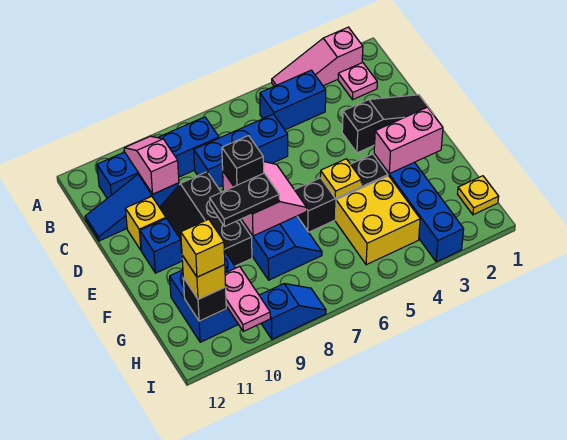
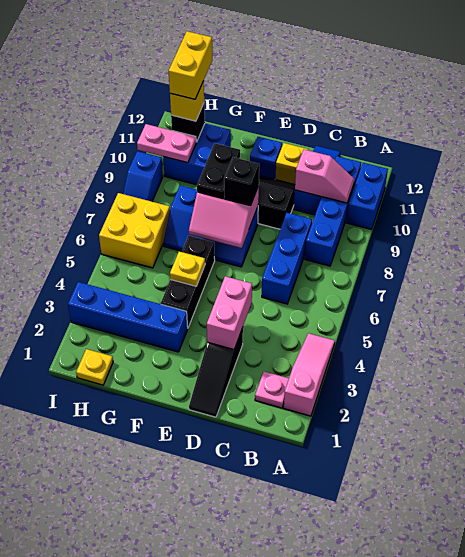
blue 1x2 brick [260,70,326,130] -> blue 1x2 brick moved to [346,163,388,229]
pink 1x2 brick [374,107,443,174] -> pink 1x2 brick moved to [207,276,252,349]
yellow 2x2 brick [335,176,420,265] -> yellow 2x2 brick moved to [99,193,170,268]
yellow 1x1 brick [181,219,225,277] -> yellow 1x2 brick [169,31,212,99]

